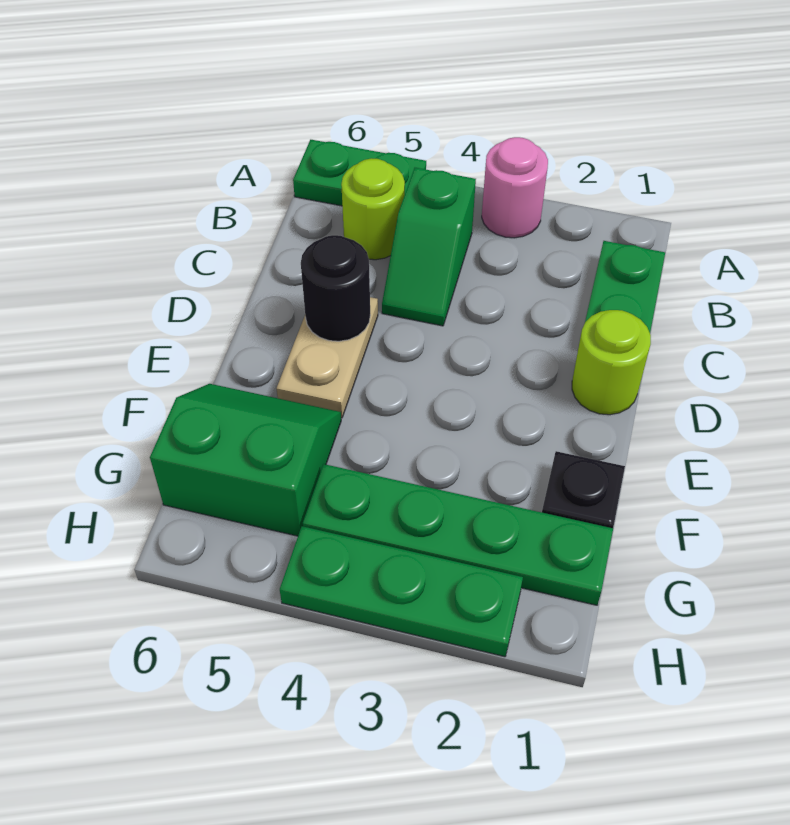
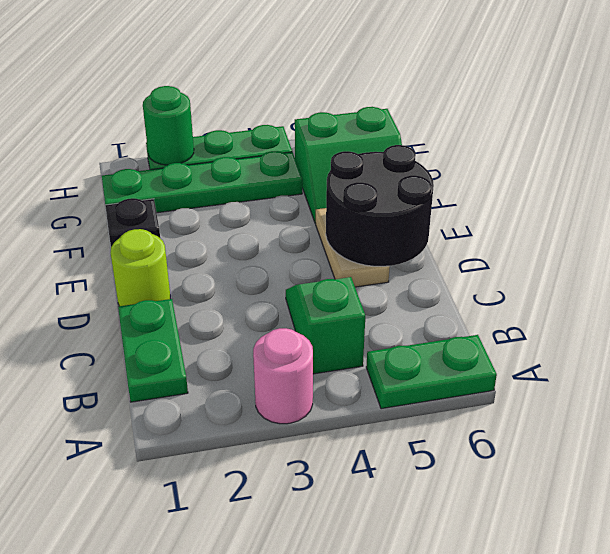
lime 1x1 round brick [341,158,405,260] -> none
black 1x1 round brick [301,235,370,341] -> black 2x2 round brick [326,145,434,266]
none -> green 1x1 round brick [143,86,194,165]

